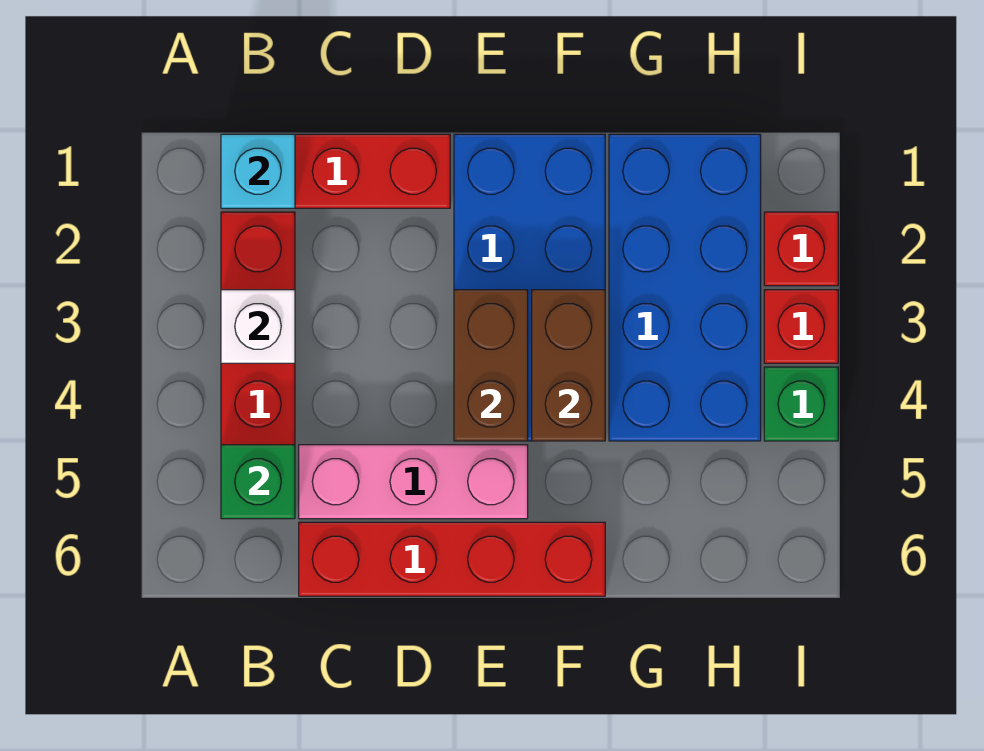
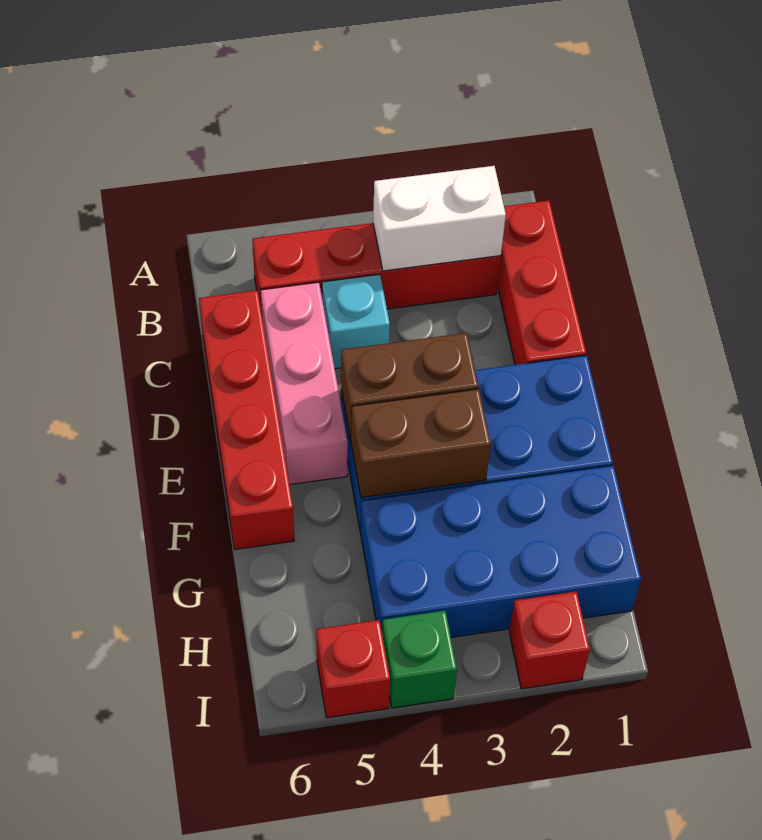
cyan 1x1 brick [221,134,295,208] -> cyan 1x1 brick moved to [322,274,390,369]
white 1x1 brick [221,290,295,363] -> white 1x2 brick [373,166,506,271]
green 1x1 brick [221,445,295,519] -> none
red 1x1 brick [764,290,838,363] -> red 1x1 brick moved to [316,620,390,718]

